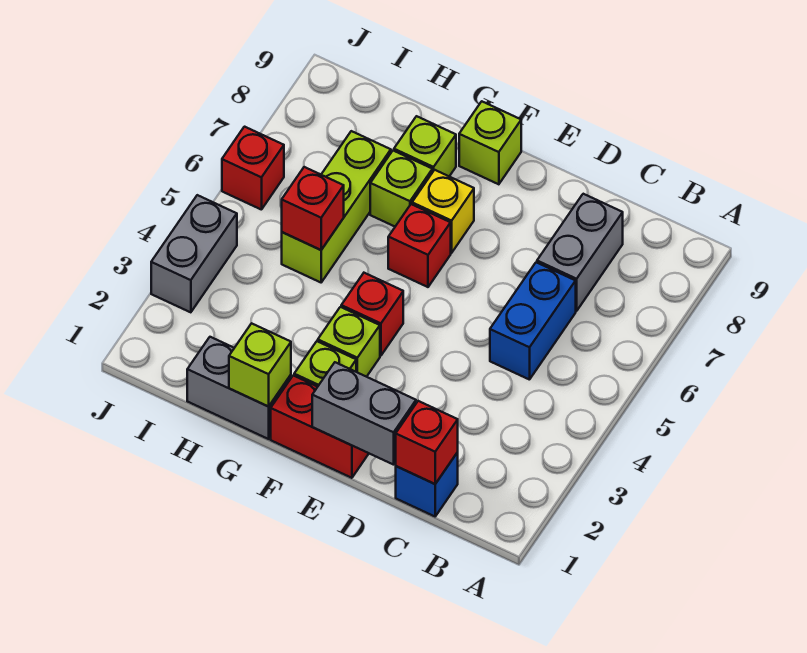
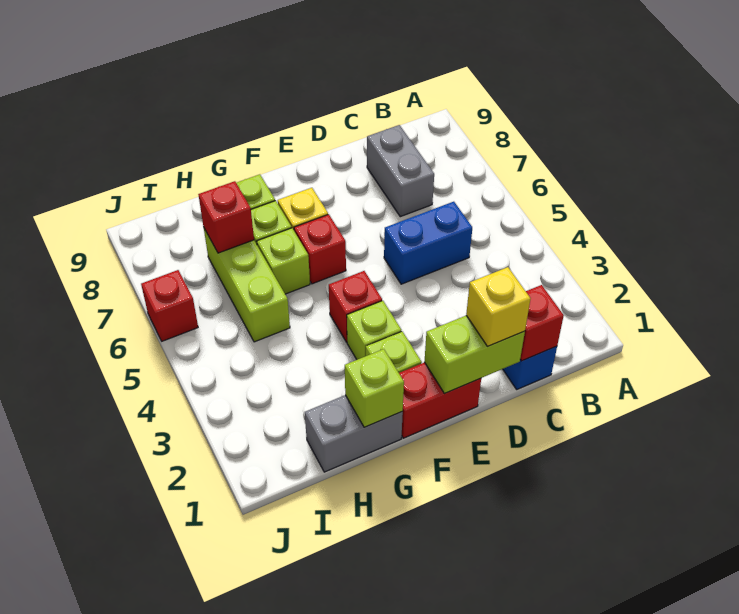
blue 1x2 brick [490,262,576,380] -> blue 1x2 brick turned to [384,202,472,284]
grey 1x2 brick [312,362,416,465] -> lime 1x2 brick [424,316,525,394]
none -> yellow 1x1 brick [466,267,531,347]
lime 1x1 brick [459,101,521,184] -> lime 1x1 brick moved to [257,228,310,294]
red 1x1 brick [282,167,344,250] -> red 1x1 brick moved to [198,181,254,253]
grey 1x2 brick [151,195,237,312] -> none

